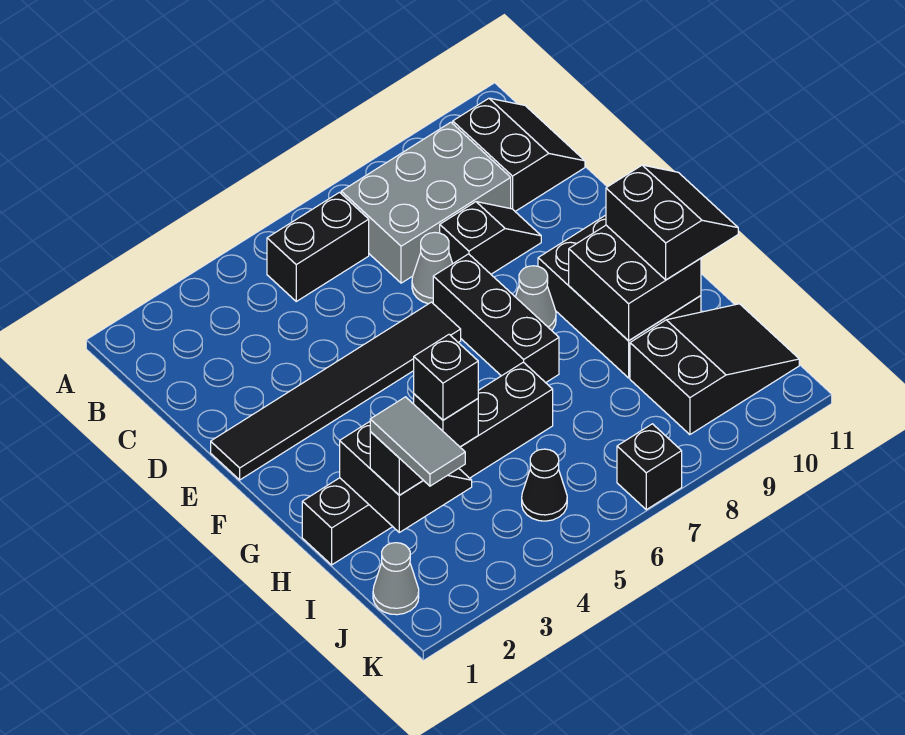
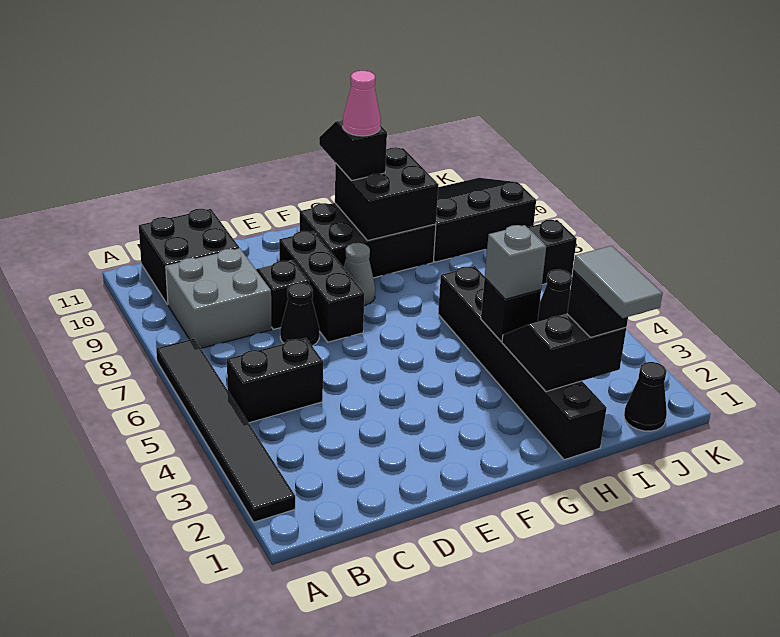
black 1x2 brick [267,192,369,301] -> black 1x2 brick turned to [227,338,323,423]
grey 2x3 brick [341,122,511,283] -> grey 2x2 brick [166,249,272,348]
black 2x2 slope [453,98,585,211] -> black 2x2 brick [139,209,240,305]
grey 1x1 cone [412,233,453,304] -> black 1x1 cone [280,282,319,346]
black 1x6 tile [211,302,461,480] -> black 1x6 tile moved to [156,339,295,522]
black 1x3 brick [433,254,559,383] -> black 1x3 brick turned to [279,231,364,342]
black 2x2 slope [606,165,738,280] -> black 1x2 slope [319,120,387,181]
none -> pink 1x1 cone [343,71,381,136]
black 1x1 brick [414,334,478,420] -> grey 1x1 brick [485,225,546,299]
grey 1x2 tile [370,397,465,486] -> grey 1x2 tile turned to [573,246,663,318]
black 2x3 slope [630,304,799,435] -> black 3x3 slope [434,178,536,262]
grey 1x1 cone [373,543,419,615] -> black 1x1 cone [624,362,667,431]

